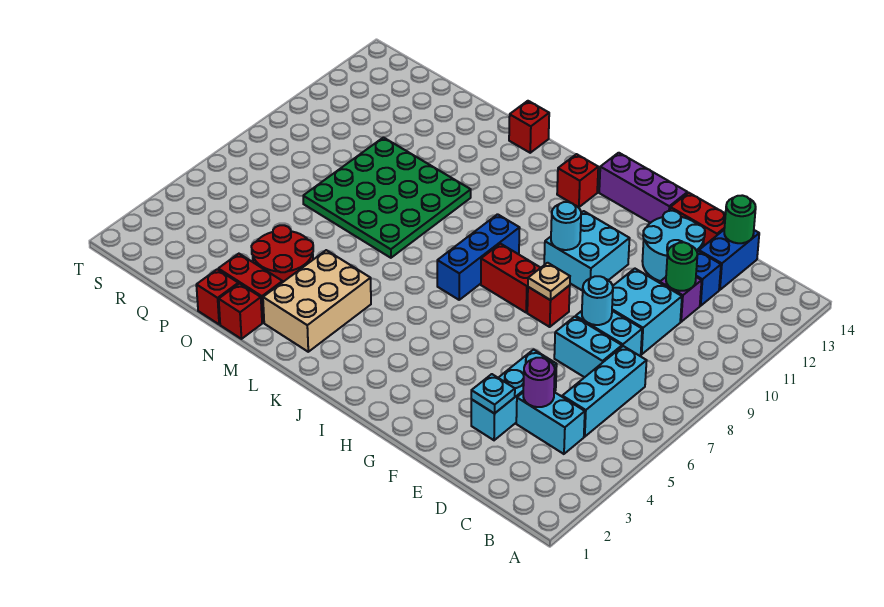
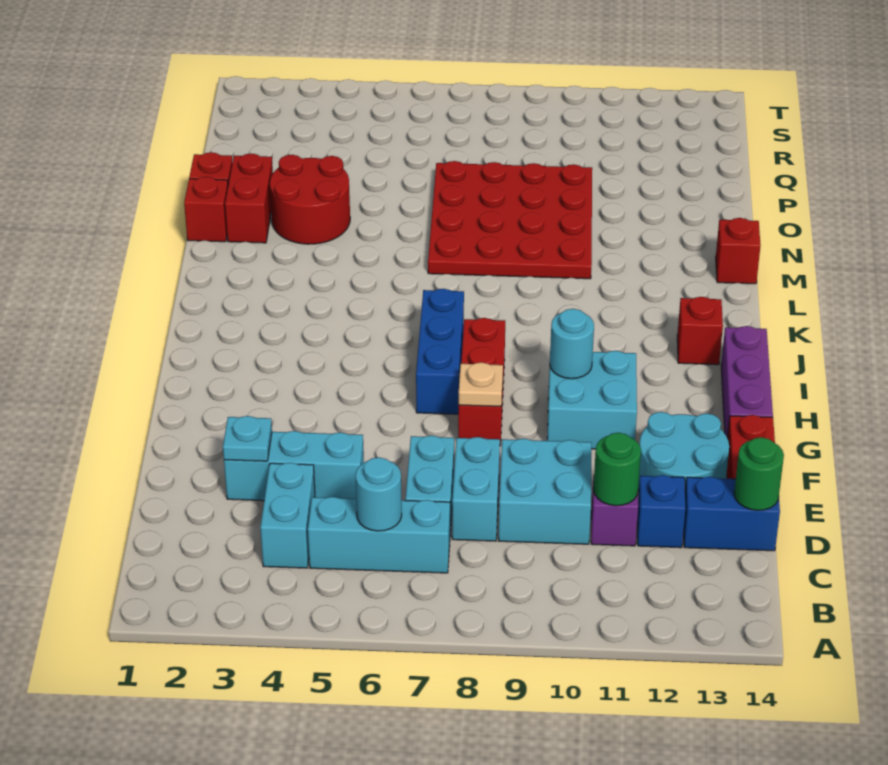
purple 1x1 round brick [523,358,555,407] -> none
cyan 1x1 round brick [582,276,613,325] -> cyan 1x1 round brick moved to [356,457,402,531]
blue 1x3 brick [437,214,520,300] -> blue 1x3 brick turned to [416,289,464,414]
tan 2x3 brick [263,250,371,352] -> none
green 4x4 plate [303,137,471,258] -> red 4x4 plate [428,161,592,279]

